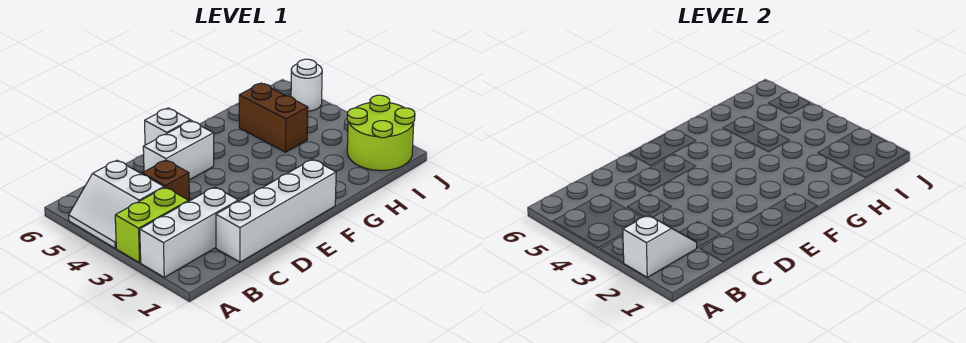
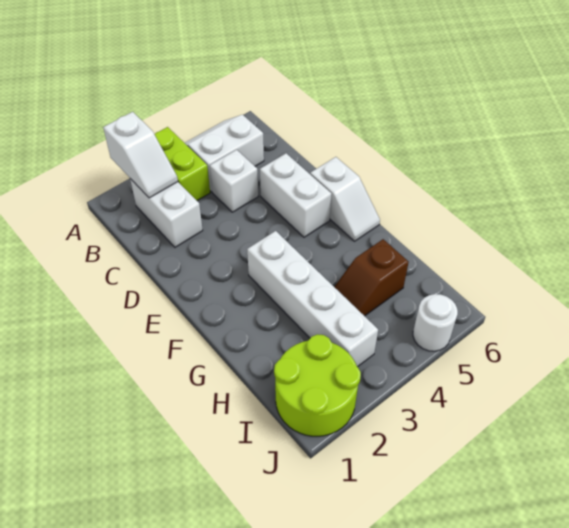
white 1x3 brick [140,187,238,277] -> white 1x2 brick [130,179,203,247]
white 1x4 brick [216,159,336,262] -> white 1x4 brick moved to [247,231,378,367]
brown 1x1 brick [142,160,189,200] -> white 1x1 brick [210,150,258,212]
brown 1x2 brick [239,83,308,152] -> brown 1x2 slope [335,239,409,316]

